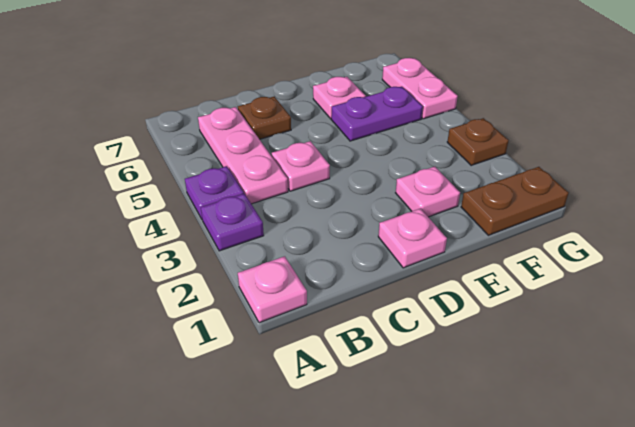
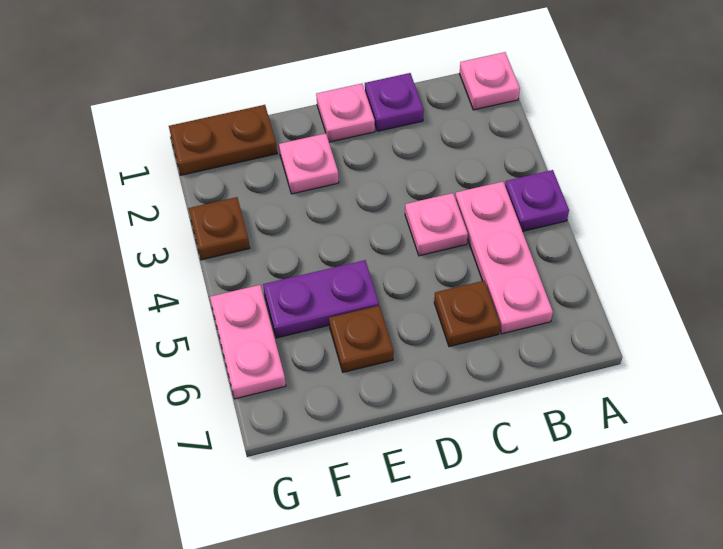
purple 1x1 plate [201,194,264,251] -> purple 1x1 plate moved to [365,73,424,131]
pink 1x1 plate [313,77,366,119] -> brown 1x1 plate [329,306,394,372]

